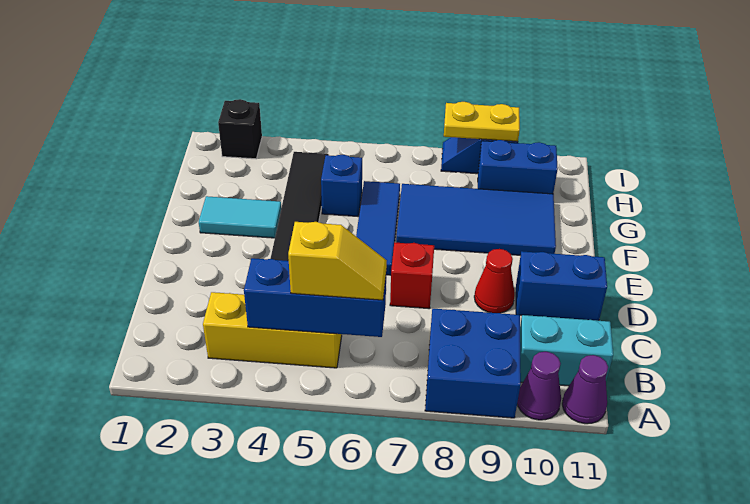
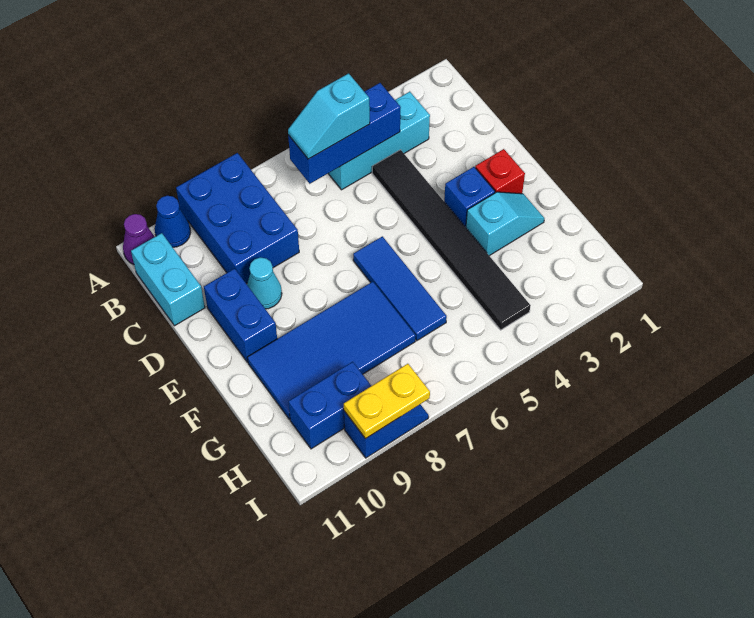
blue 2x2 brick [425,309,521,418] -> blue 2x3 brick [176,153,299,284]
purple 1x1 cone [517,352,561,420] -> blue 1x1 cone [155,196,191,247]
yellow 1x3 brick [203,292,342,368] -> cyan 1x3 brick [328,92,430,190]
yellow 1x2 slope [288,222,387,300] -> cyan 1x2 slope [288,73,370,159]
cyan 1x2 brick [520,315,613,386] -> cyan 1x2 brick turned to [131,233,205,326]
red 1x1 brick [390,242,434,309] -> red 1x1 brick moved to [475,149,525,194]
red 1x1 cone [474,249,515,313] -> cyan 1x1 cone [247,257,282,309]
blue 1x2 brick [516,251,607,321] -> blue 1x2 brick turned to [204,269,277,362]
cyan 1x2 tile [199,196,281,238] -> cyan 1x2 slope [466,192,545,256]
blue 1x1 brick [321,155,362,216] -> blue 1x1 brick moved to [444,167,495,227]
black 1x1 brick [218,99,262,159] -> none

